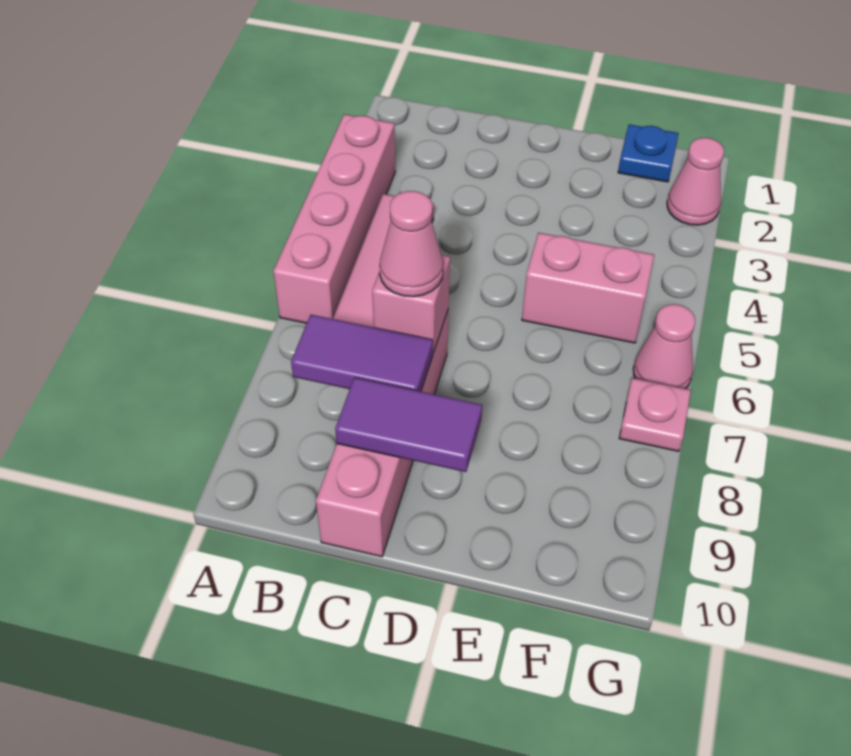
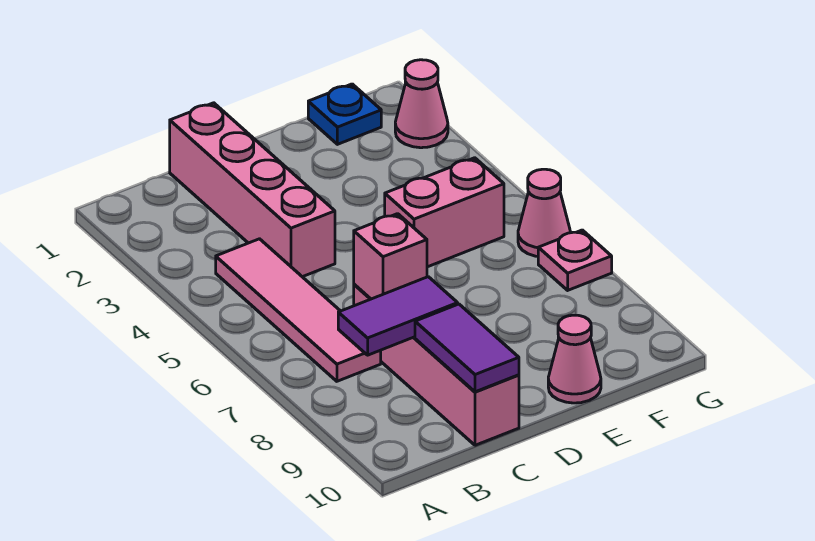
pink 1x4 brick [273,114,395,323] -> pink 1x4 brick moved to [170,103,335,277]
pink 1x1 cone [379,191,443,297] -> pink 1x1 cone moved to [548,315,601,403]
purple 1x2 tile [335,378,482,472] -> purple 1x2 tile turned to [415,304,519,392]

